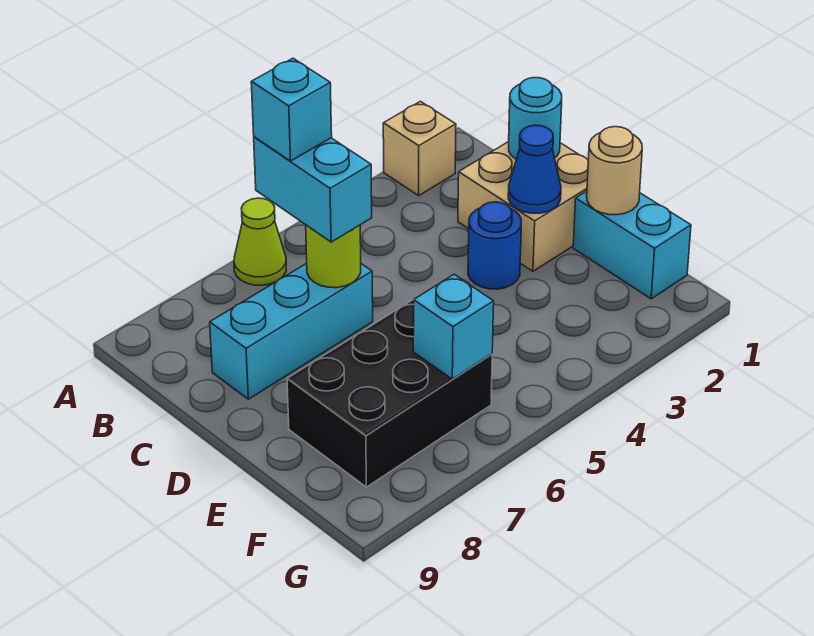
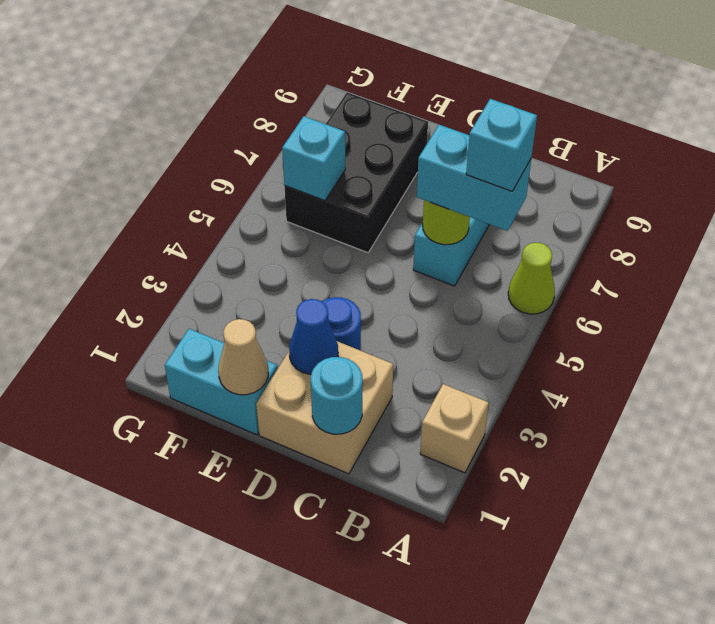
tan 1x1 round brick [587,127,642,215] -> tan 1x1 cone [218,319,268,395]

